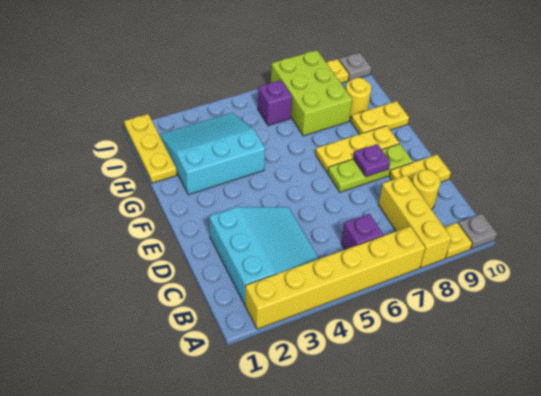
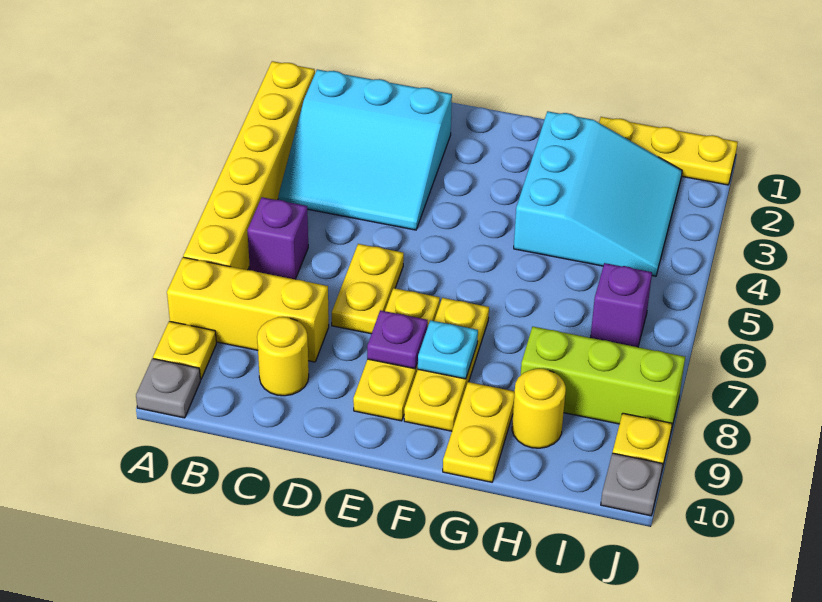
yellow 1x2 plate [389,155,451,182] -> yellow 1x2 plate moved to [332,244,404,334]
lime 1x3 plate [328,144,413,192] -> yellow 1x3 plate [353,288,440,421]
none -> cyan 1x1 plate [418,320,478,379]
lime 2x3 brick [271,50,352,136] -> lime 1x3 brick [521,327,685,430]

